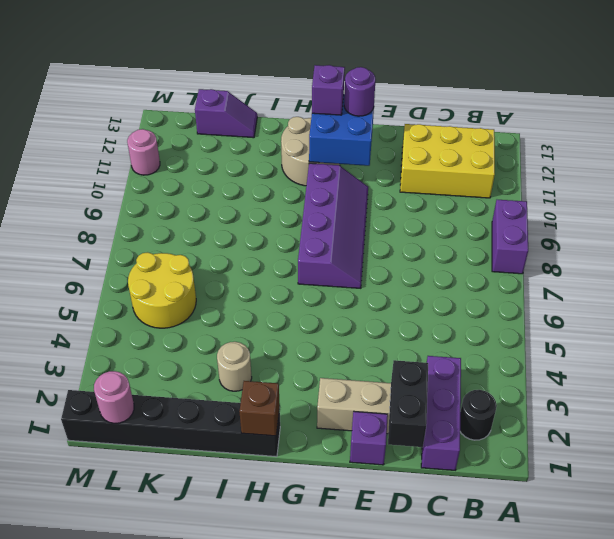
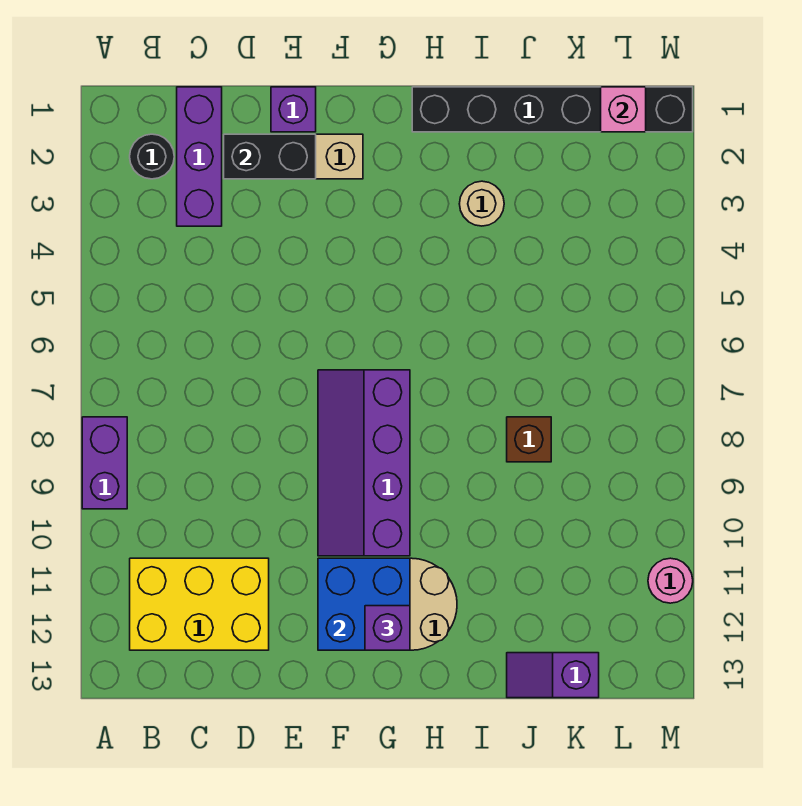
black 1x2 brick [388,360,428,447] -> black 1x2 brick turned to [224,134,316,179]
purple 1x1 round brick [344,67,376,116] -> none
brown 1x1 brick [239,381,280,436] -> brown 1x1 brick moved to [507,417,551,462]
yellow 2x2 round brick [128,252,196,328] -> none
pink 1x1 round brick [94,371,134,423] -> pink 1x1 brick [601,87,646,132]

